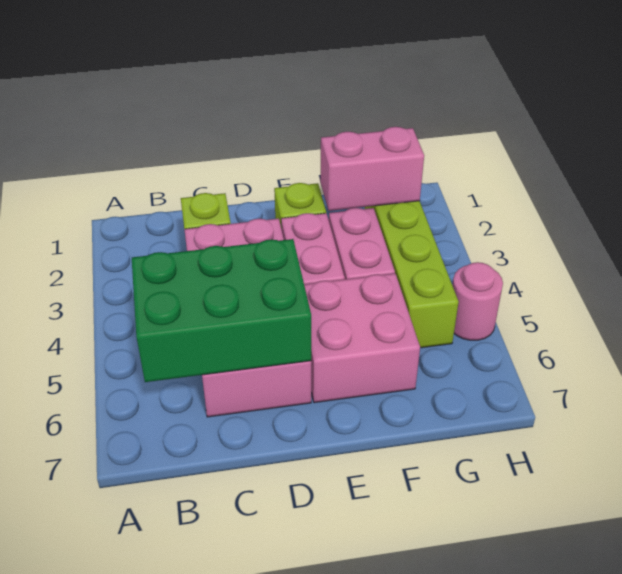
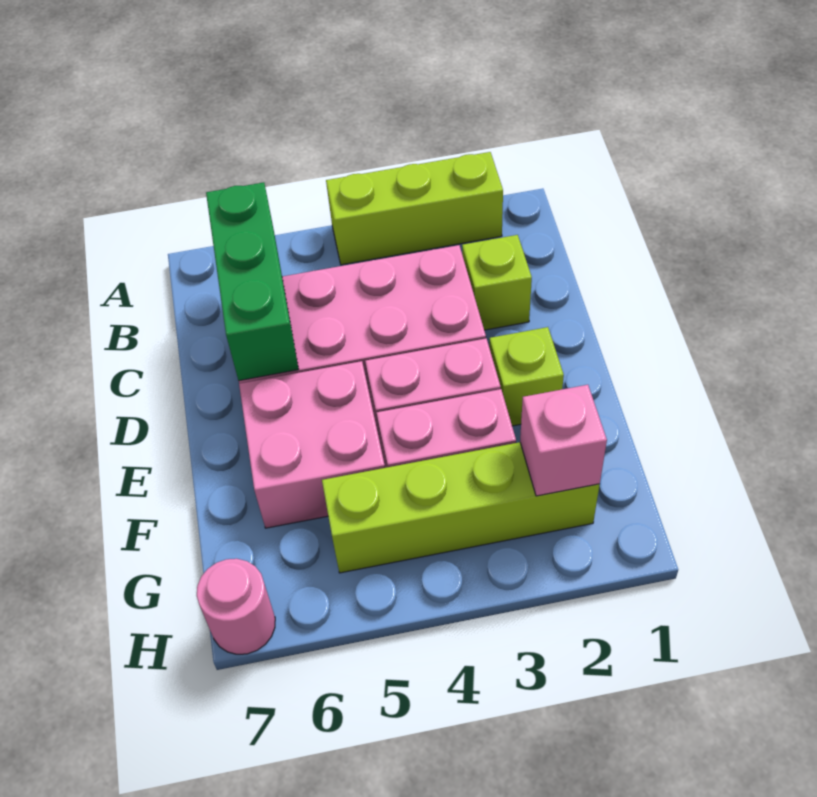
none -> lime 1x3 brick [326,152,503,265]
green 2x3 brick [132,239,311,382] -> green 1x3 brick [206,182,299,381]
pink 1x2 brick [320,127,424,211] -> pink 1x1 brick [520,385,607,496]
pink 1x1 round brick [452,262,503,340] -> pink 1x1 round brick moved to [197,559,275,654]

